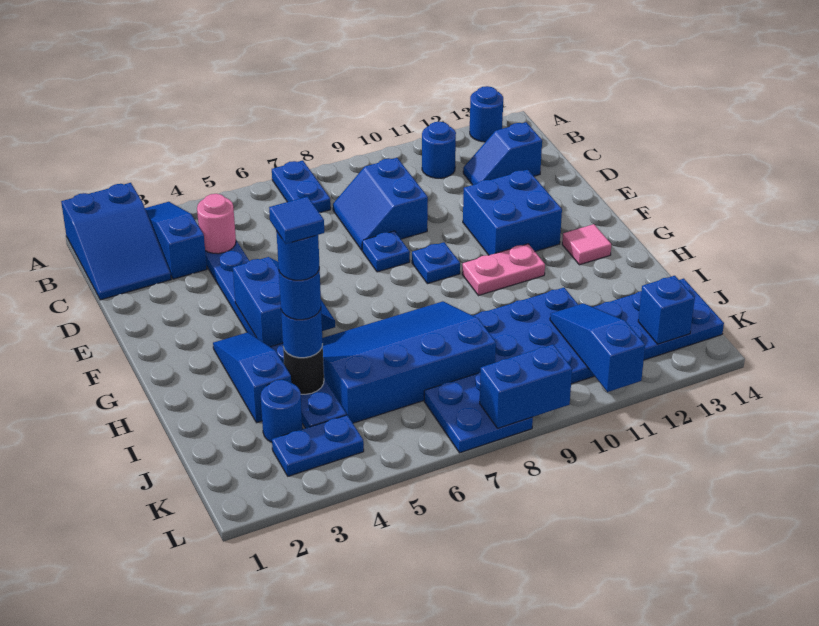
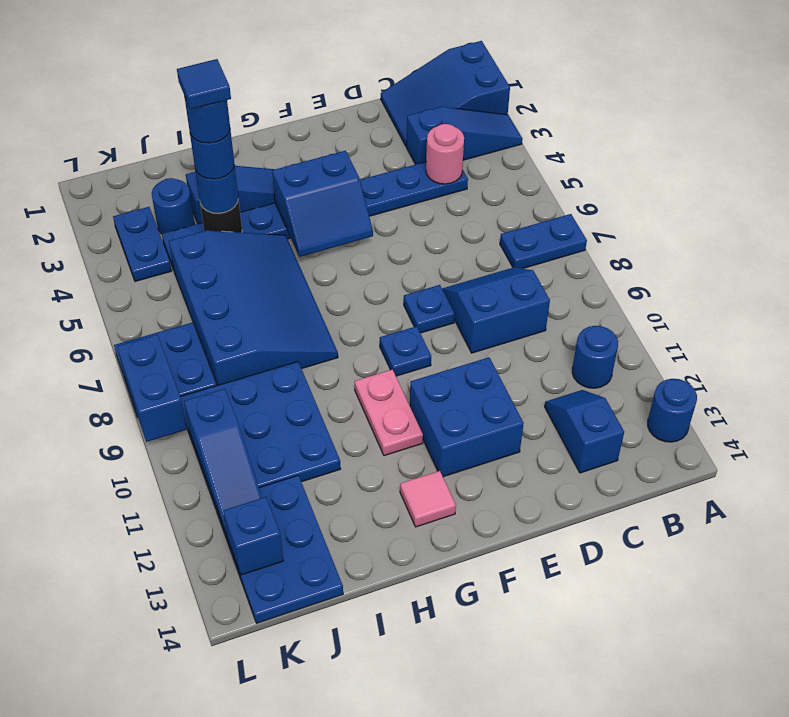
blue 1x3 slope [550,303,645,392] -> blue 1x3 slope turned to [184,389,262,535]

